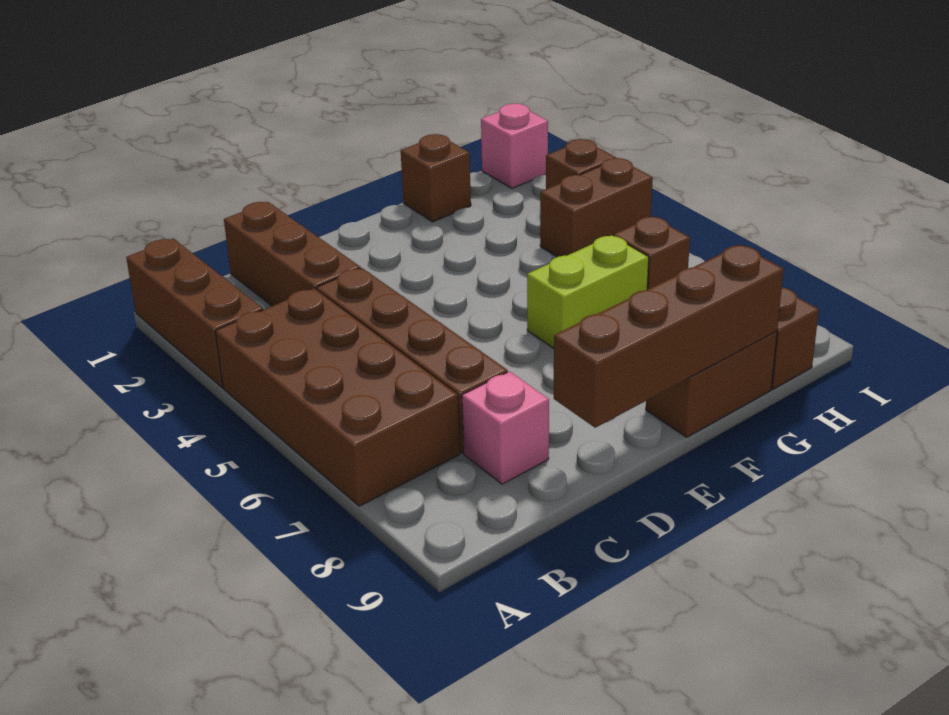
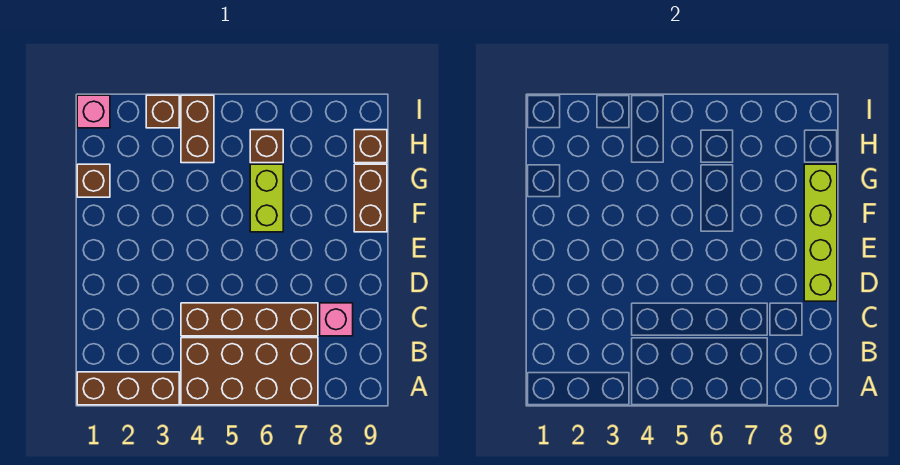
brown 1x3 brick [224,202,361,306] -> none
brown 1x4 brick [554,245,784,428] -> lime 1x4 brick [804,164,837,301]

